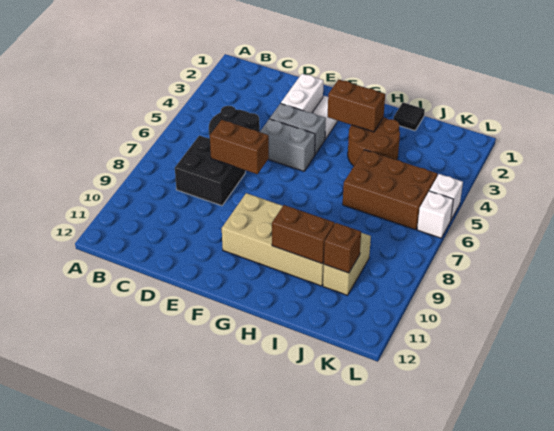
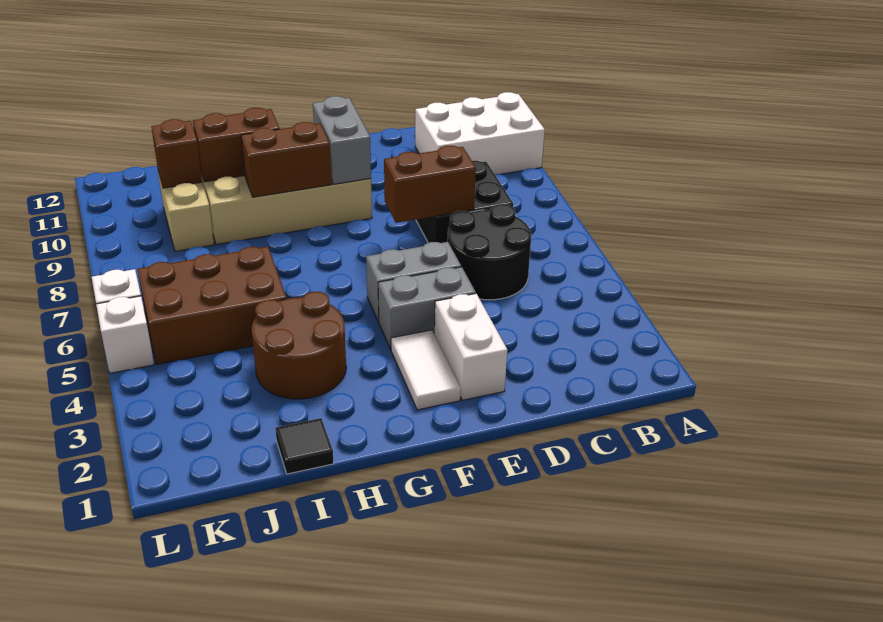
none -> white 2x3 brick [415,92,545,174]
none -> grey 1x2 brick [313,96,371,184]
brown 1x2 brick [328,79,385,132] -> brown 1x2 brick moved to [241,122,332,197]

